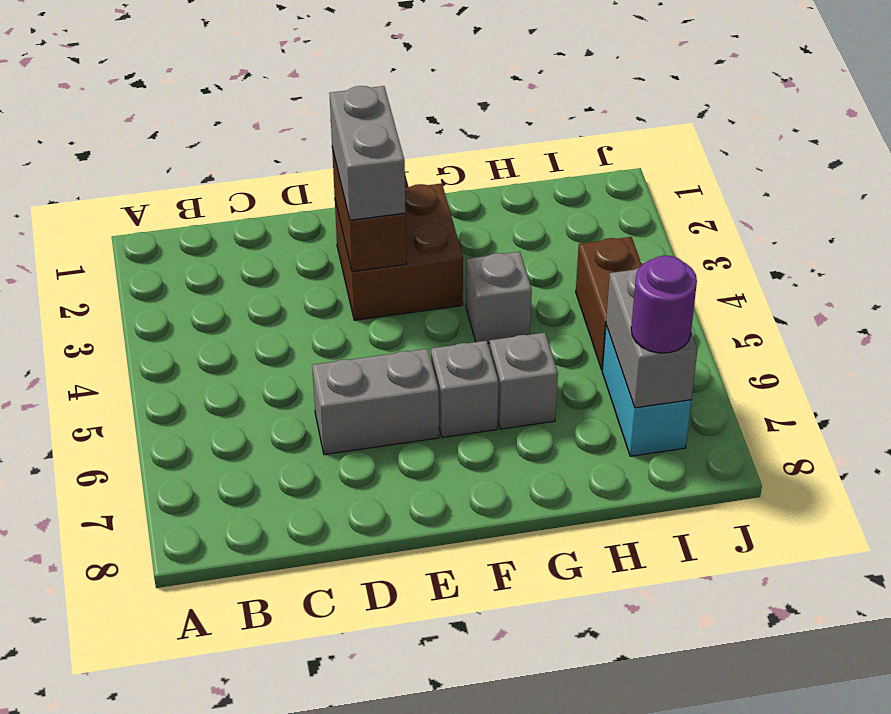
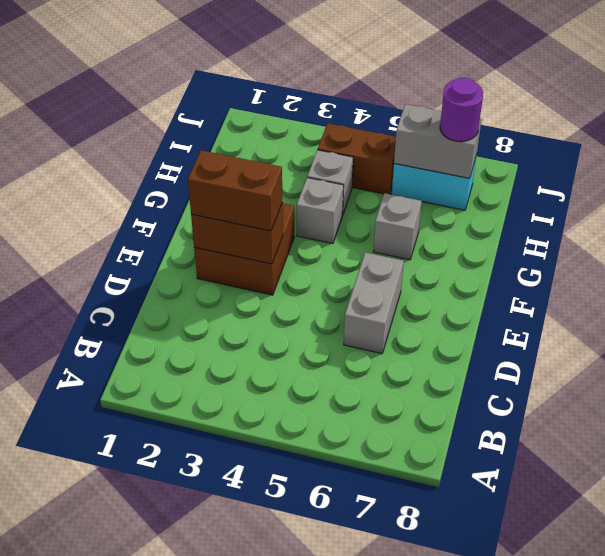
grey 1x2 brick [329,86,405,220] -> brown 1x2 brick [188,150,282,231]
grey 1x1 brick [431,341,499,438] -> grey 1x1 brick moved to [307,150,353,214]

